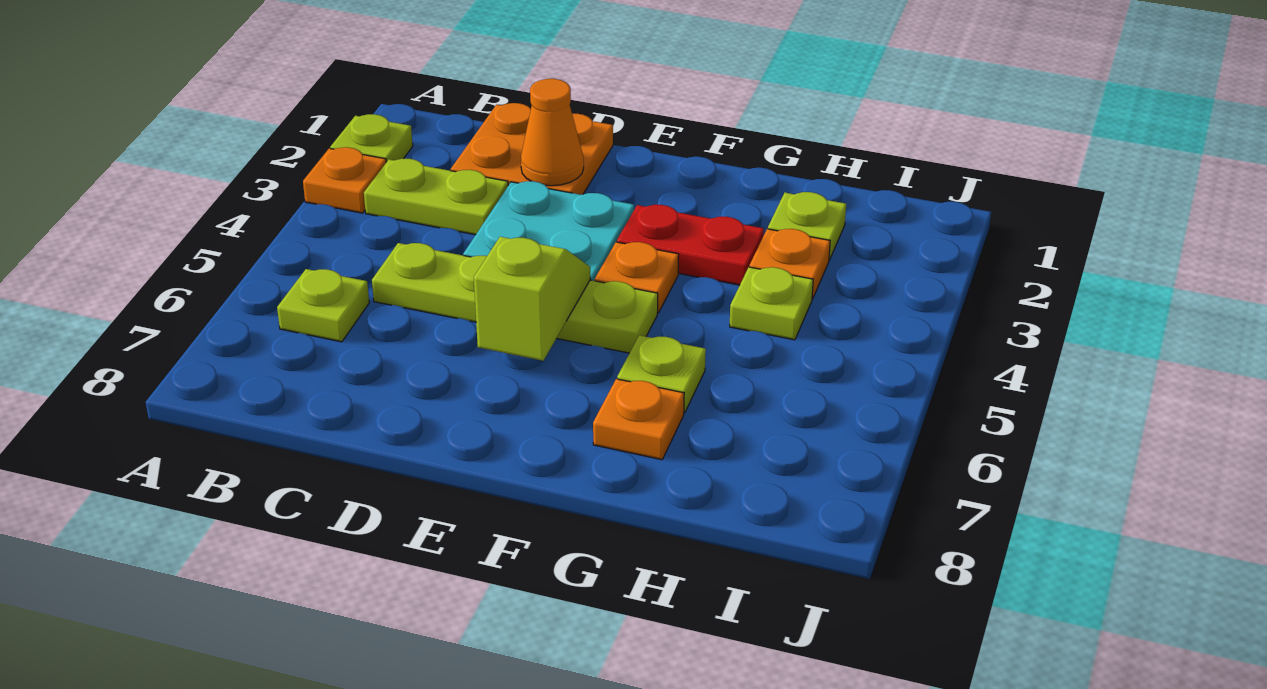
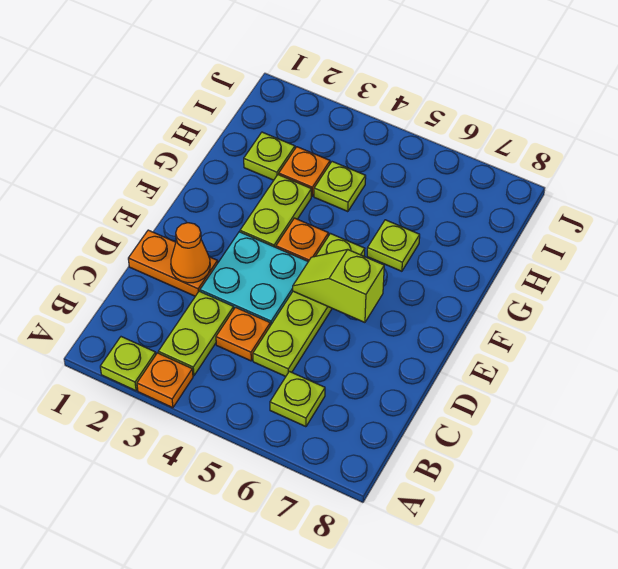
orange 2x2 plate [451,103,613,195] -> orange 1x2 plate [128,230,218,296]
red 1x2 plate [617,205,764,285] -> lime 1x2 plate [240,175,311,247]
orange 1x1 plate [593,379,684,460] -> orange 1x1 plate moved to [216,307,270,361]

